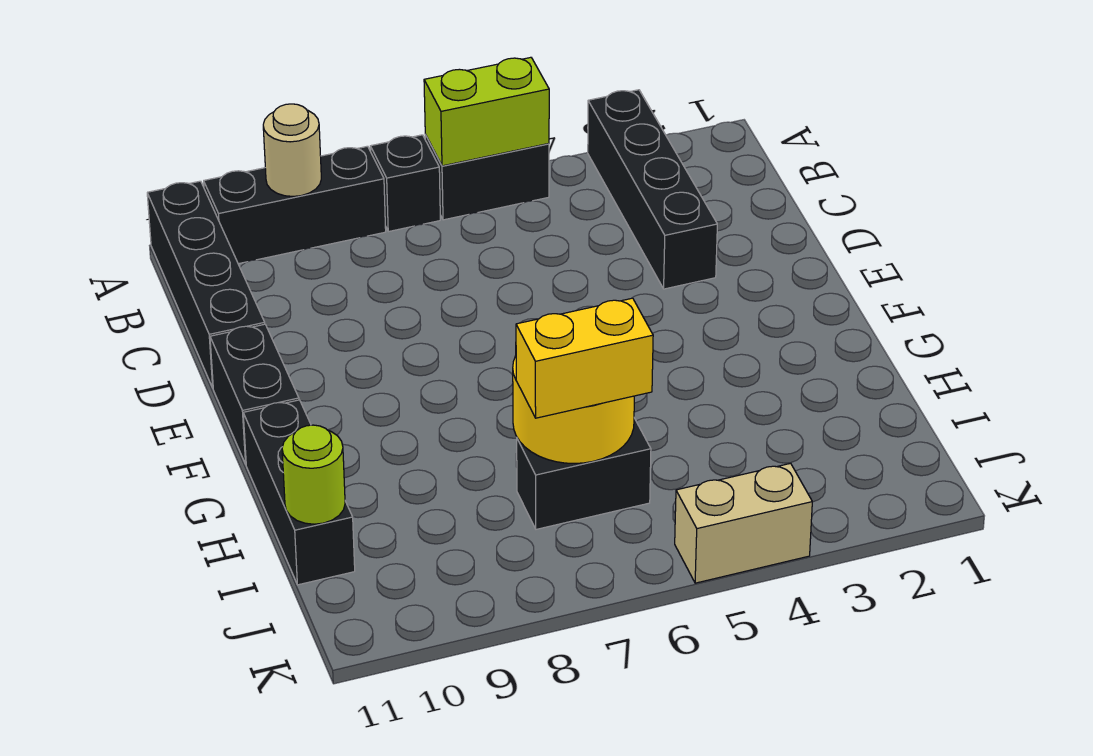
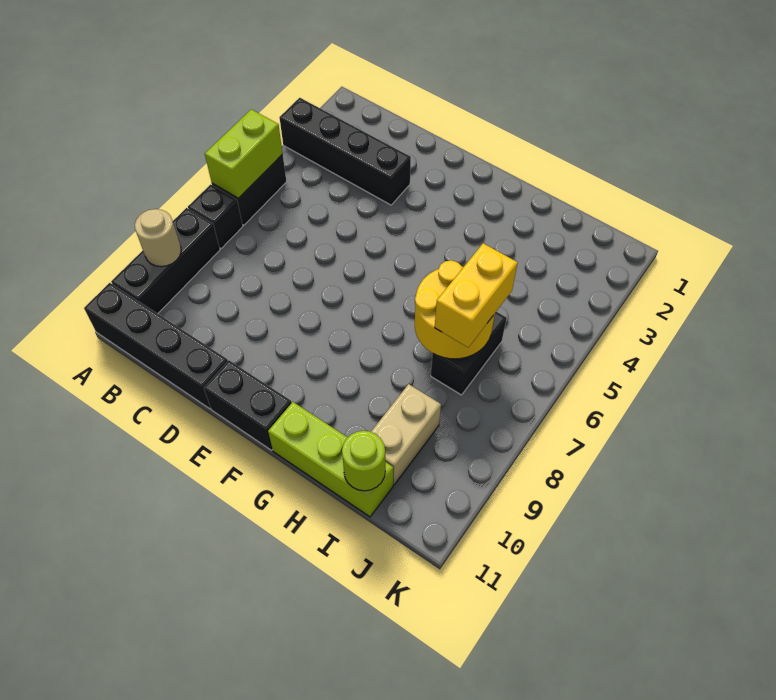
black 1x3 brick [243,400,355,585] -> lime 1x3 brick [268,402,393,517]
tan 1x2 brick [675,463,812,583] -> tan 1x2 brick moved to [371,384,441,485]

